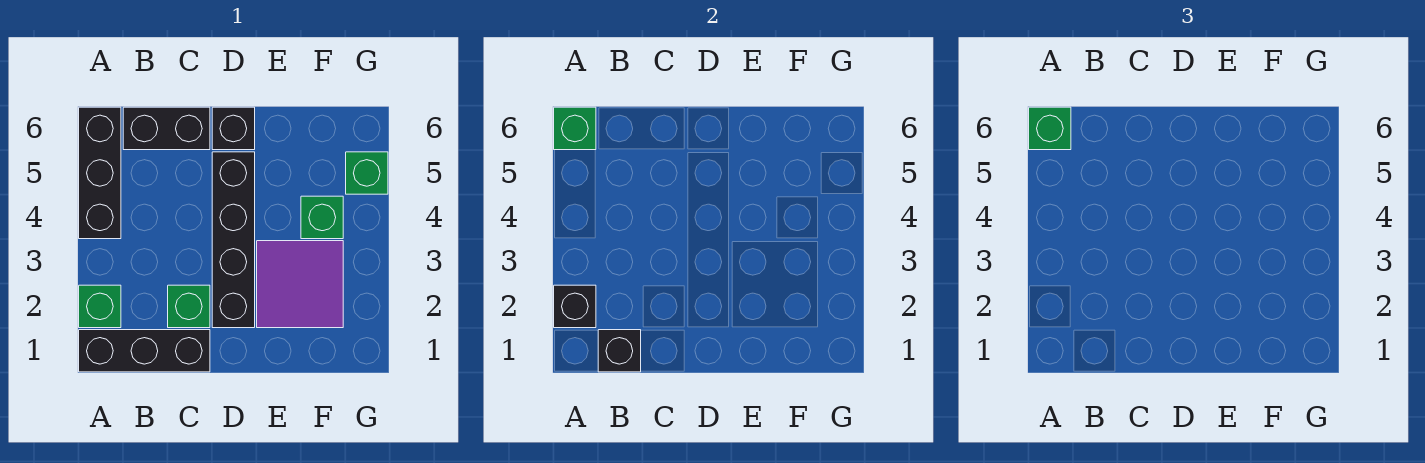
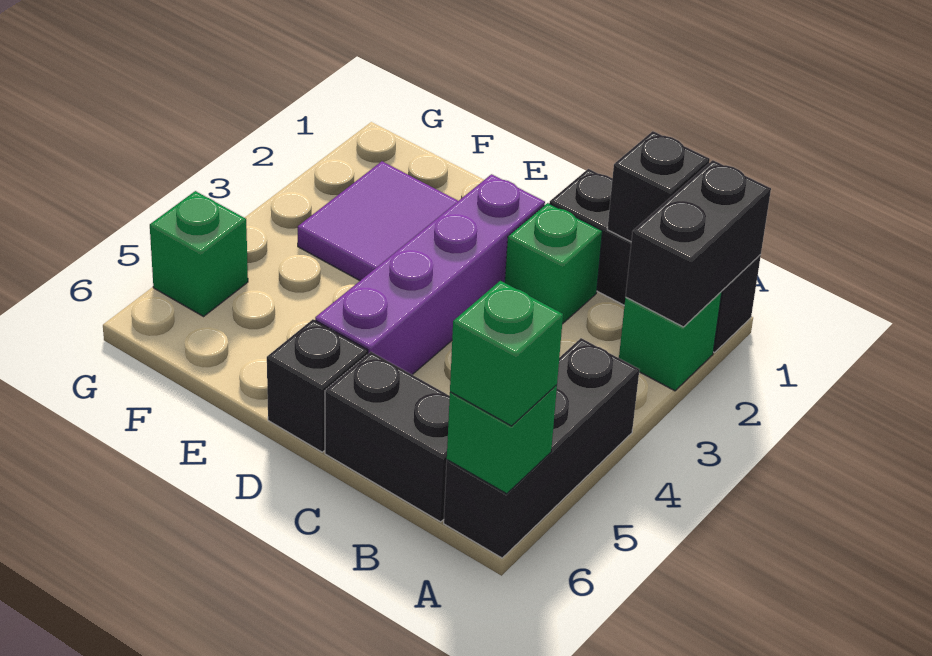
black 1x1 brick [554,285,596,328] -> black 1x2 brick [625,160,771,327]
black 1x4 brick [212,152,255,328] -> purple 1x4 brick [315,174,545,375]
green 1x1 brick [301,196,343,239] -> none

